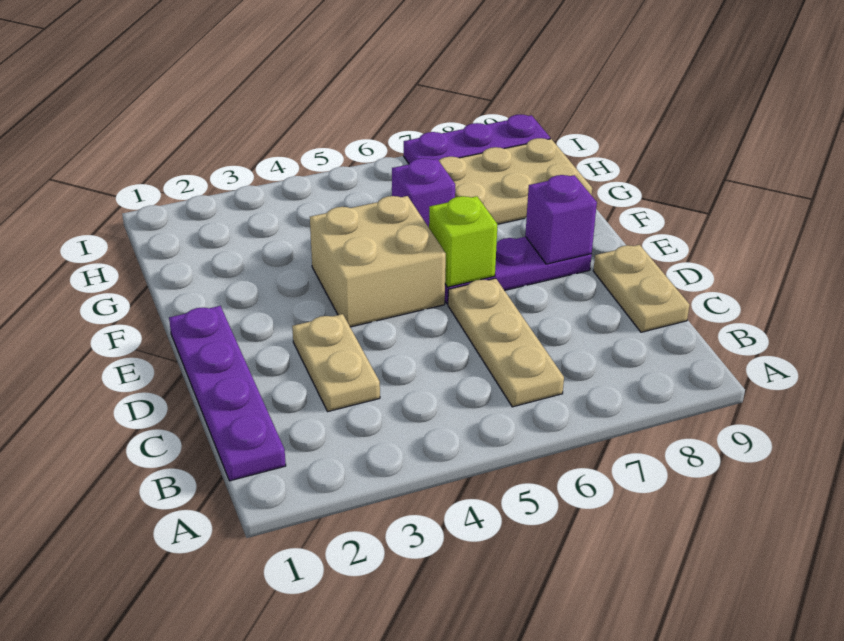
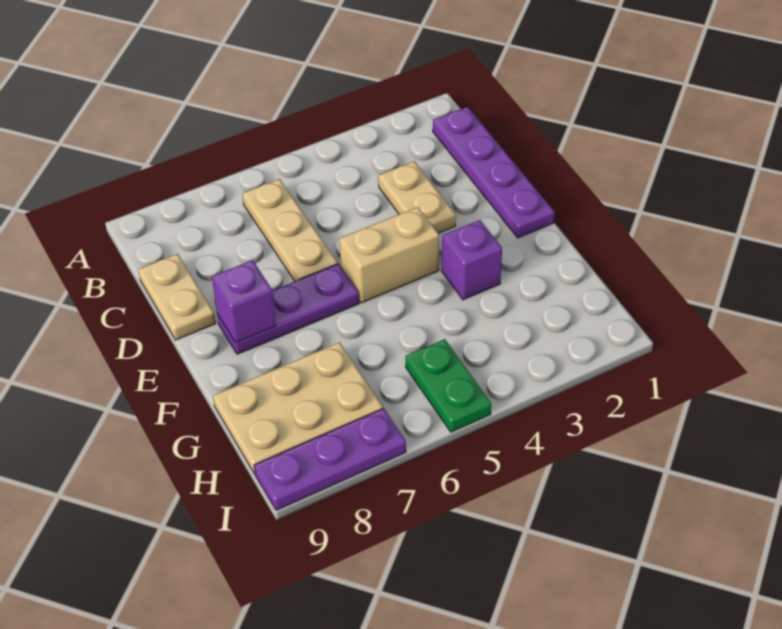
tan 2x2 brick [310,196,446,327] -> tan 1x2 brick [339,207,439,303]
lime 1x1 brick [429,196,498,287] -> none
purple 1x1 brick [392,158,455,227] -> purple 1x1 brick moved to [442,220,502,300]
none -> green 1x2 plate [406,339,491,432]

